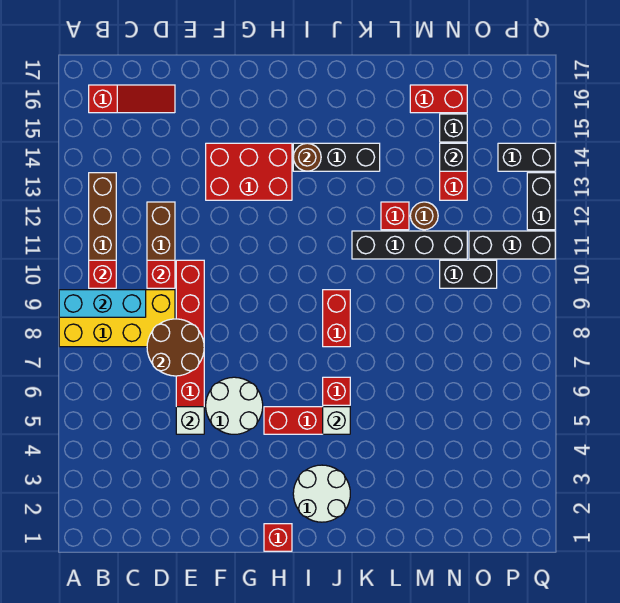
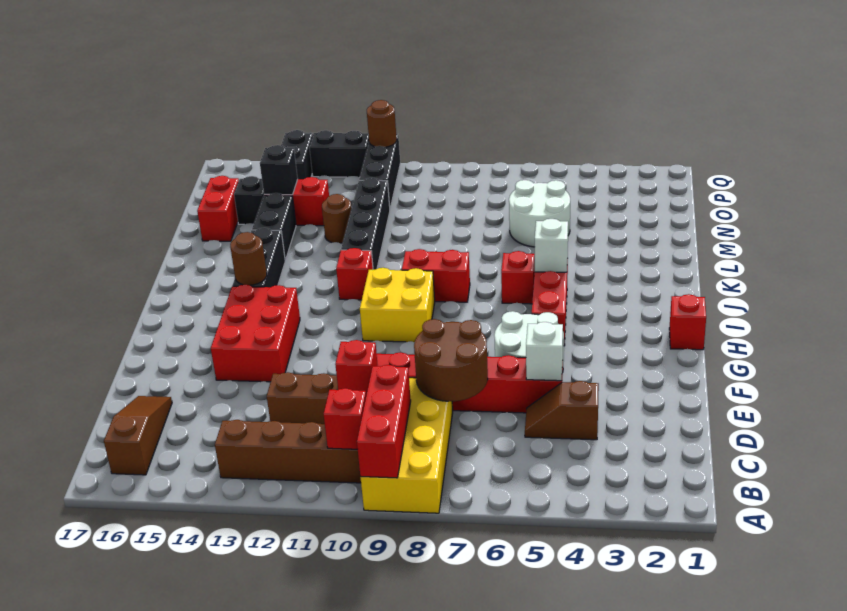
cyan 1x3 brick [59,290,146,317] -> red 1x3 brick [357,365,411,478]
red 1x3 slope [89,85,175,113] -> brown 1x3 slope [104,396,172,475]
none -> brown 1x2 slope [525,381,599,440]
none -> yellow 2x2 brick [360,268,435,342]
white 2x2 round brick [293,465,350,522] -> white 2x2 round brick moved to [509,180,570,247]
red 1x1 brick [381,202,409,230] -> red 1x1 brick moved to [336,248,373,300]
black 1x2 brick [440,260,497,288] -> black 1x2 brick moved to [252,193,296,260]
none -> brown 1x1 round brick [367,100,397,147]

